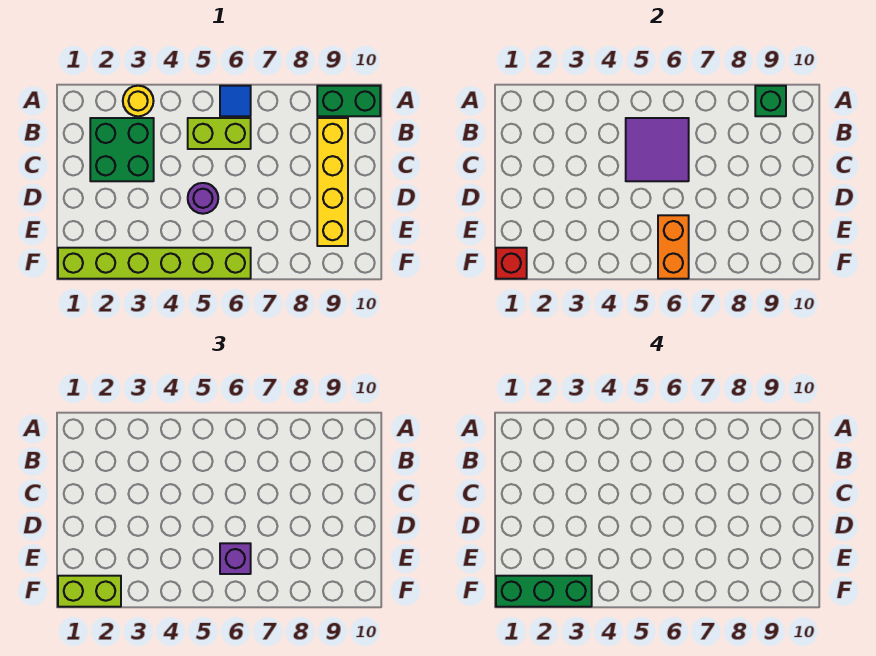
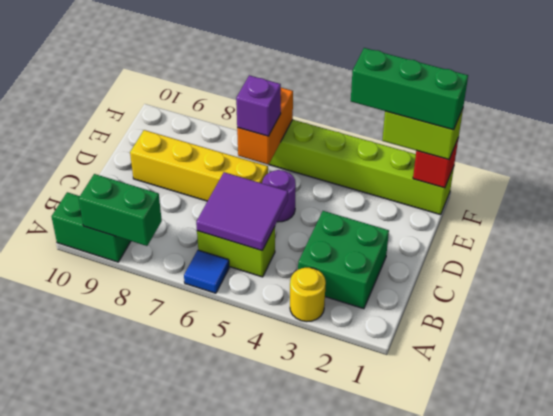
green 1x1 brick [755,86,786,116] -> green 1x2 brick [79,174,162,246]
yellow 1x4 brick [317,118,348,246] -> yellow 1x4 brick turned to [130,130,268,201]

